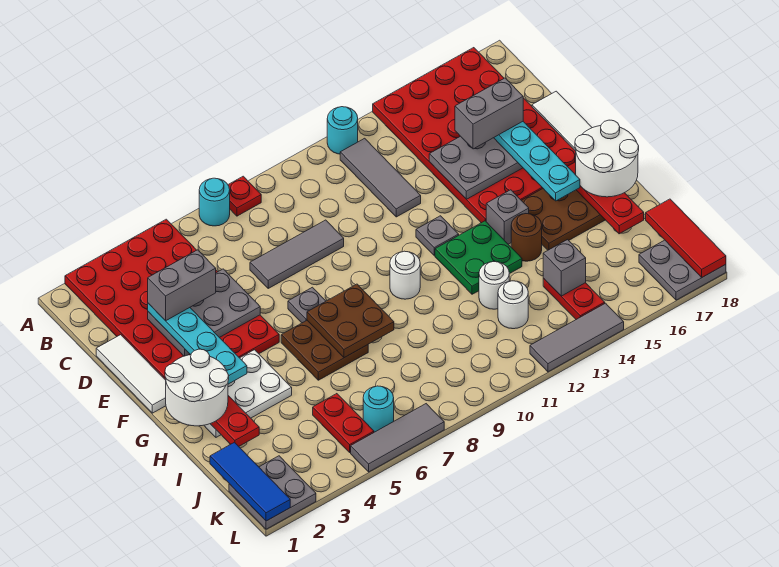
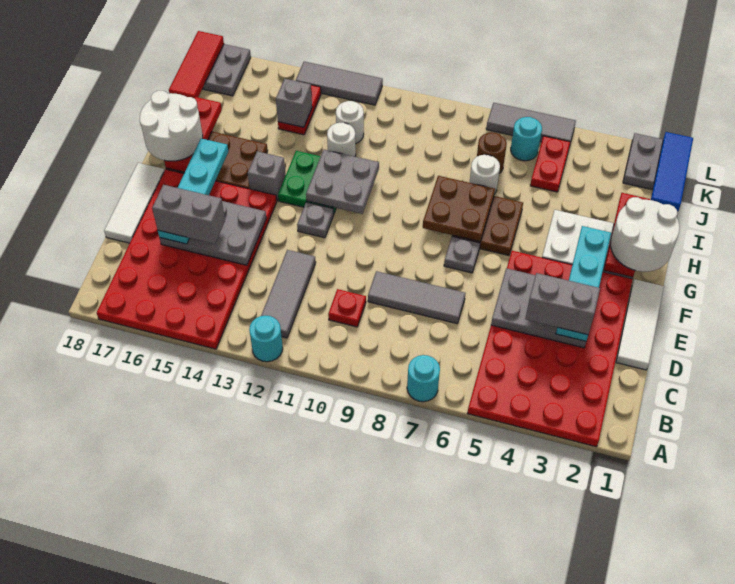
red 1x1 plate [228,176,261,216] -> red 1x1 plate moved to [328,289,366,327]
white 1x1 round brick [390,251,420,299] -> white 1x1 round brick moved to [469,155,500,194]
none -> grey 2x2 plate [306,150,379,214]
brown 1x1 round brick [511,214,542,261] -> brown 1x1 round brick moved to [477,132,507,173]

